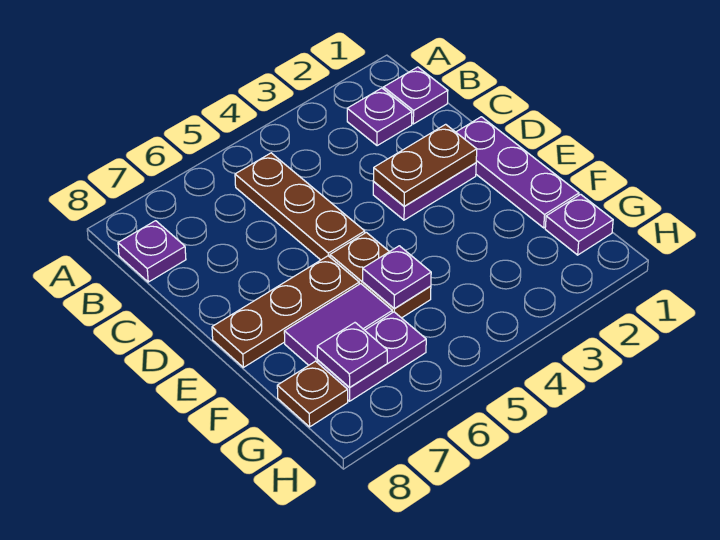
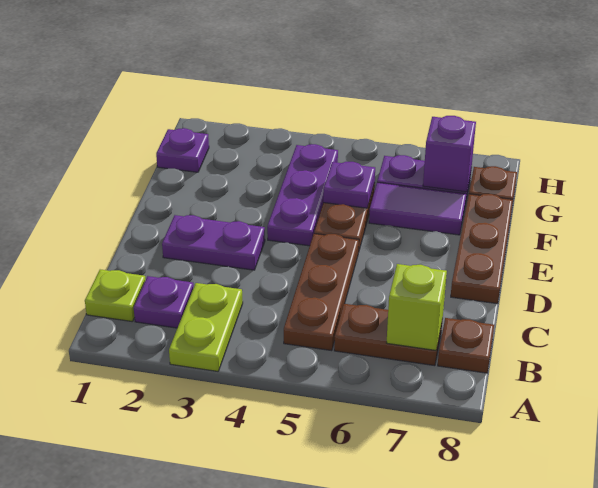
none -> lime 1x2 plate [169,283,243,371]
purple 1x1 plate [384,67,448,124] -> lime 1x1 plate [85,270,146,322]
none -> lime 1x1 brick [387,264,447,350]
purple 1x1 plate [118,221,186,282] -> brown 1x1 plate [438,318,494,373]
purple 1x3 plate [456,117,579,228] -> purple 1x3 plate moved to [267,144,338,246]
brown 1x2 plate [373,124,477,206] -> brown 1x2 plate moved to [334,304,443,366]
brown 1x3 plate [212,256,359,367] -> brown 1x3 plate turned to [451,194,513,304]
purple 1x1 plate [317,323,387,387] -> purple 1x1 brick [423,116,476,192]

